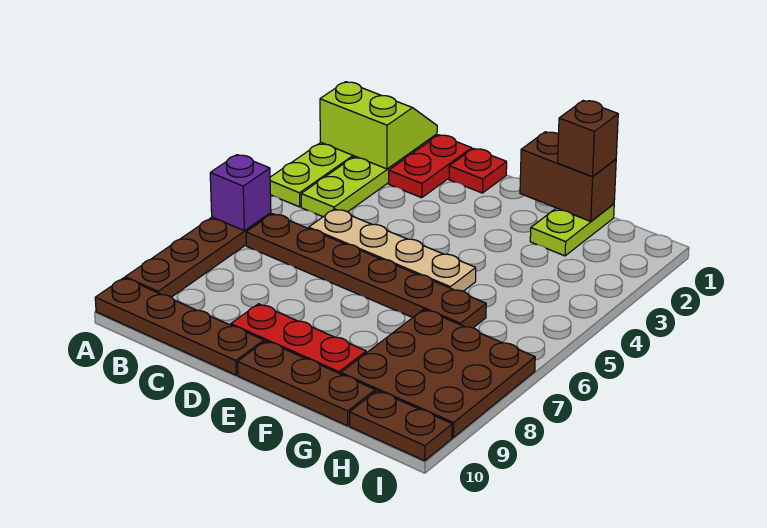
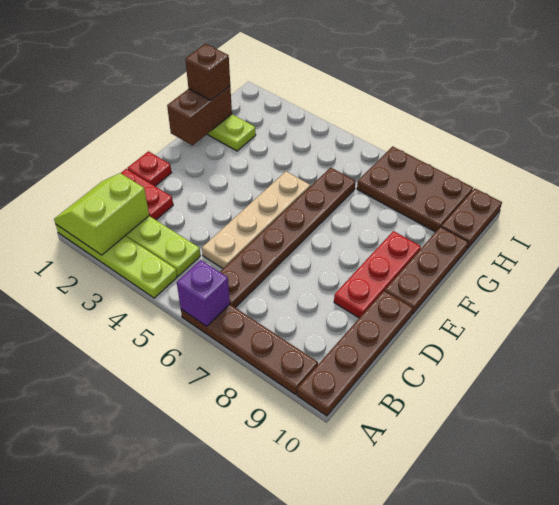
brown 3x3 plate [341,309,535,437] -> brown 2x3 plate [357,146,473,232]

